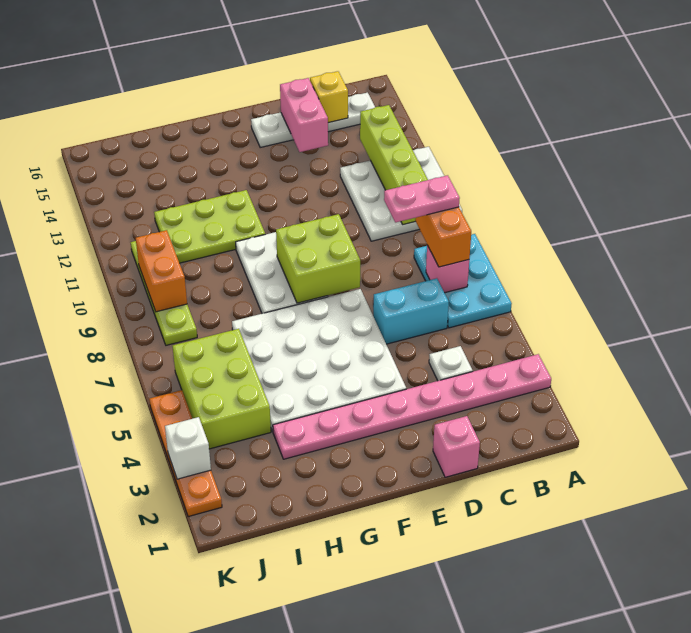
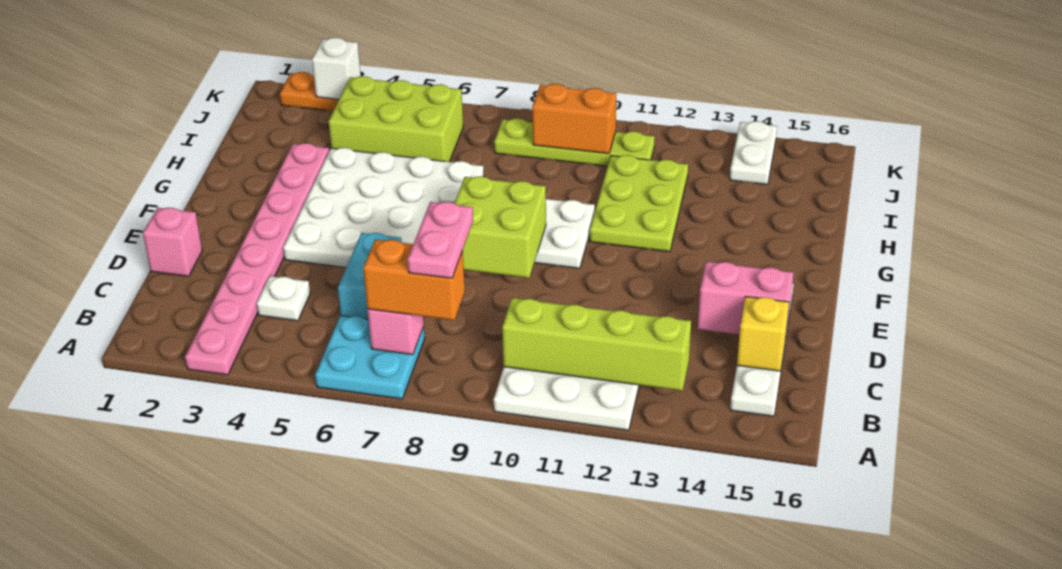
cyan 2x3 plate [414,234,512,328] -> cyan 2x2 plate [315,315,425,399]
none -> white 1x2 plate [730,121,777,185]

